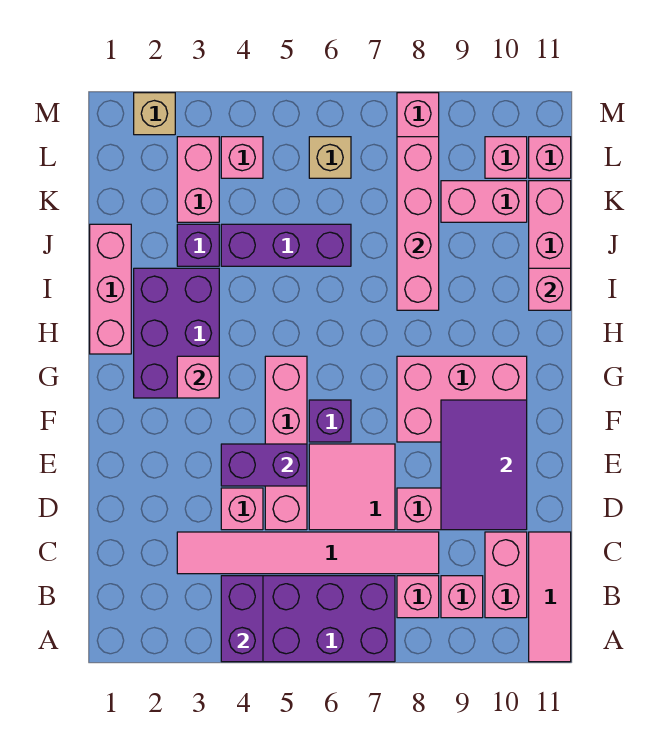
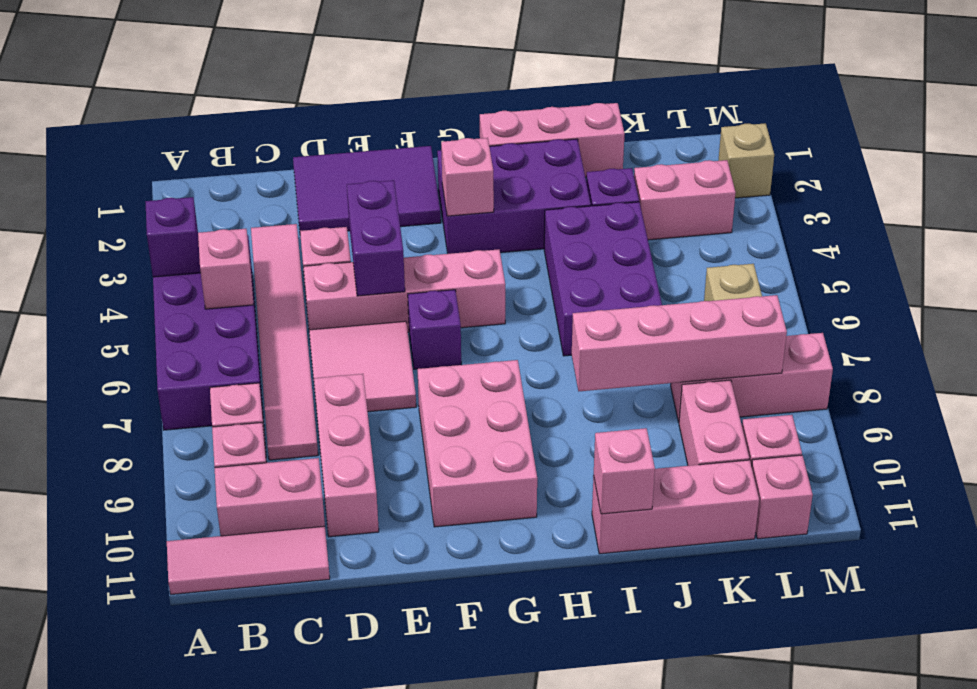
purple 1x2 brick [221,576,263,662] -> purple 1x1 brick [145,197,201,277]
purple 2x3 tile [441,400,527,530] -> purple 2x3 tile moved to [293,146,441,231]
purple 1x3 brick [221,224,351,266] -> purple 2x3 brick [544,202,662,356]
pink 1x1 brick [221,137,263,178] -> pink 1x1 brick moved to [198,229,254,309]

